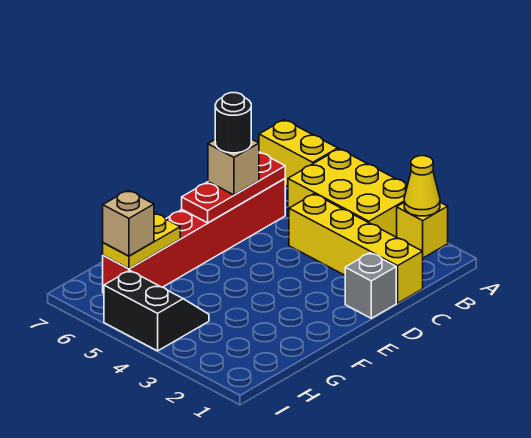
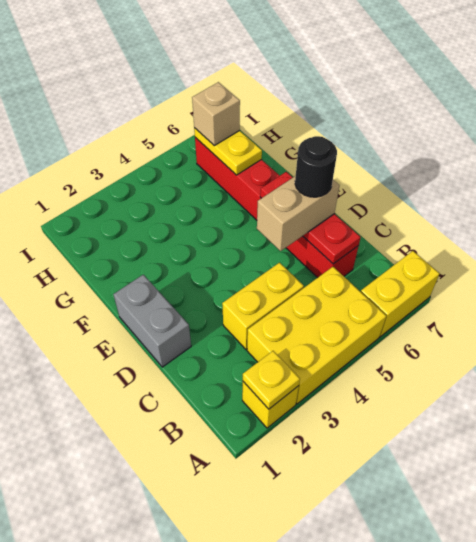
yellow 1x1 cone [404,156,440,216] -> yellow 1x1 plate [243,351,300,409]
yellow 1x4 brick [289,194,423,303] -> yellow 1x2 brick [222,263,304,349]
grey 1x1 brick [345,253,396,318] -> grey 1x2 brick [113,275,191,367]
tan 1x1 brick [208,139,259,195] -> tan 1x2 brick [257,176,340,251]
black 2x2 slope [104,270,209,351] -> none

